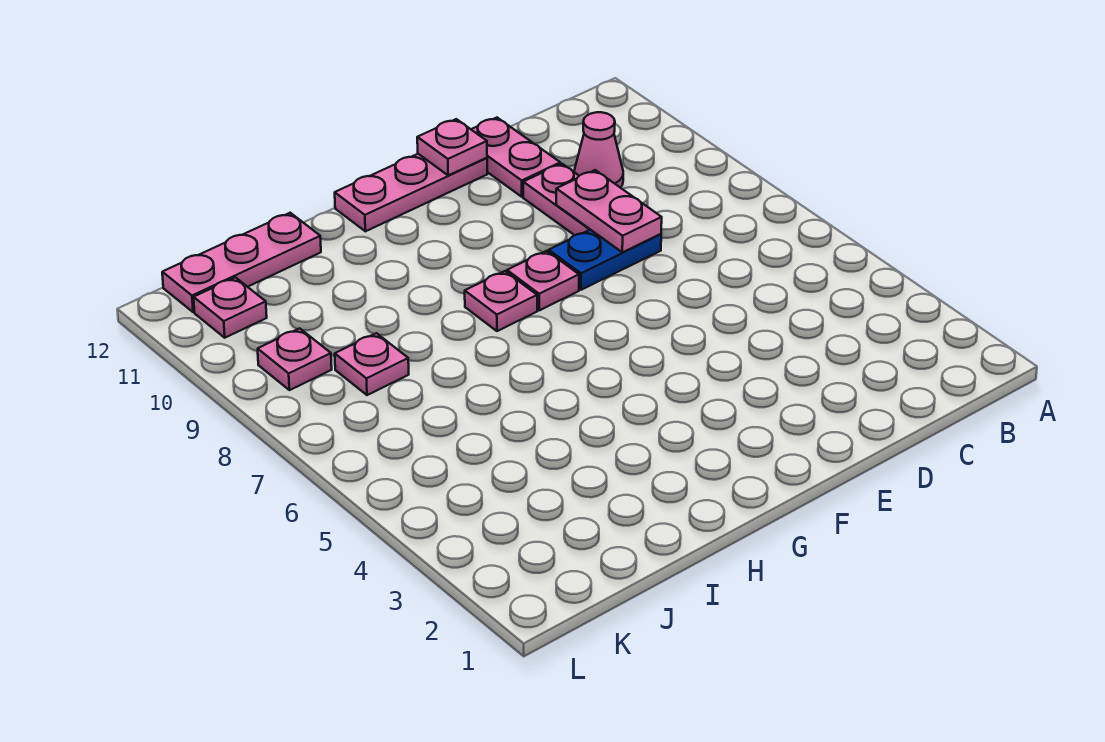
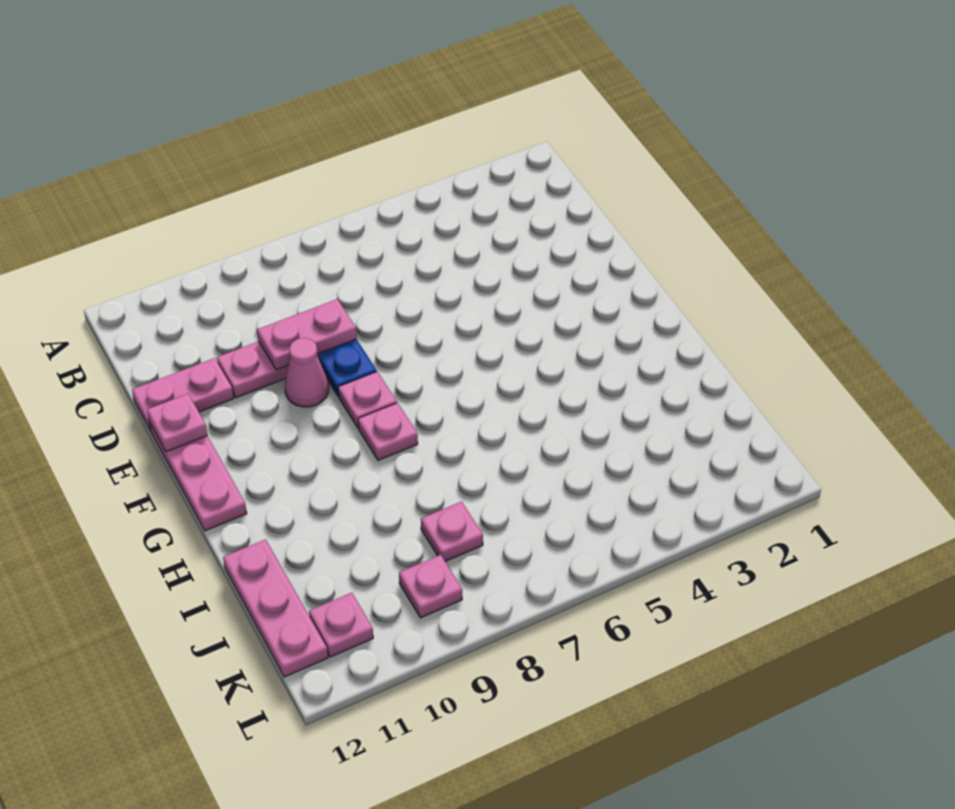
pink 1x1 cone [574,112,623,188] -> pink 1x1 cone moved to [285,338,329,407]

